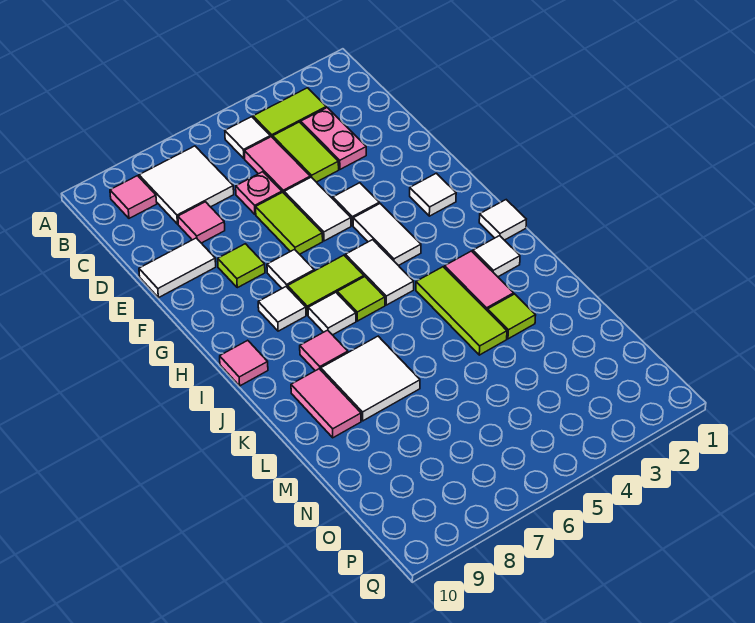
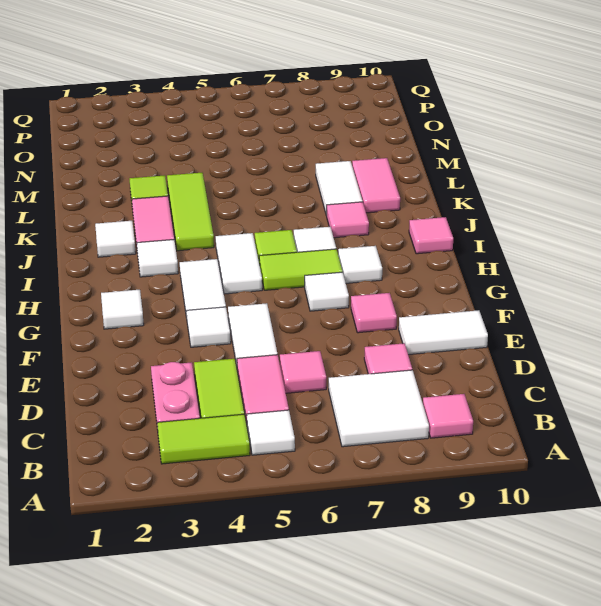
pink 1x1 plate [236,172,282,214] -> pink 1x1 tile [280,351,326,393]
lime 1x2 tile [256,192,323,254] -> none
lime 1x1 tile [218,244,265,288] -> pink 1x1 tile [351,293,397,333]
white 1x1 tile [479,200,526,240] -> white 1x1 tile moved to [137,240,178,277]
white 2x2 tile [321,336,420,421] -> white 1x2 tile [316,161,363,216]

